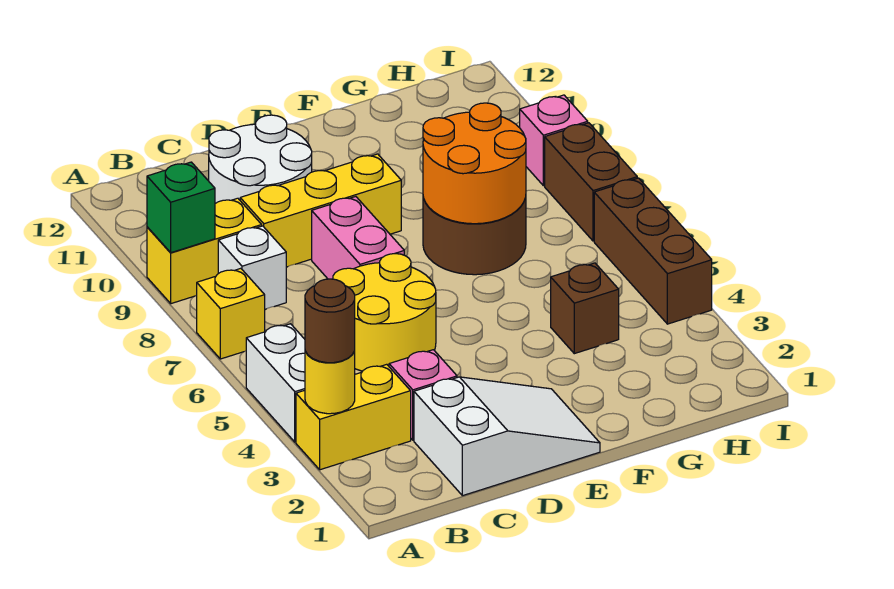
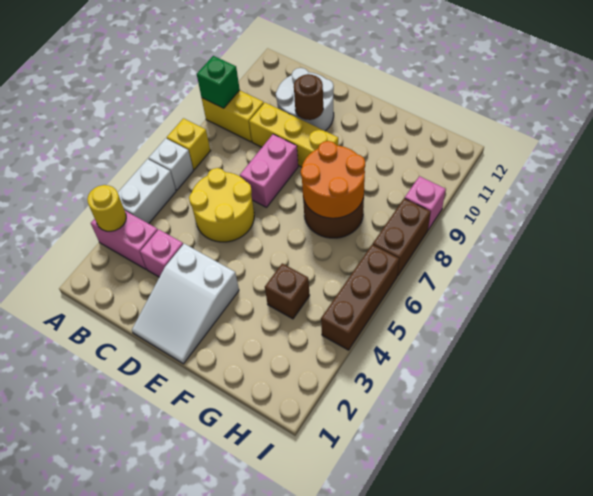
yellow 1x2 brick [296,364,411,470] -> pink 1x2 brick [91,211,158,269]
brown 1x1 round brick [305,279,355,363] -> brown 1x1 round brick moved to [294,74,323,120]
white 1x1 brick [218,226,286,309] -> white 1x1 brick moved to [149,138,193,190]
white 2x3 slope [414,377,600,496] -> white 2x3 slope turned to [132,244,239,364]

